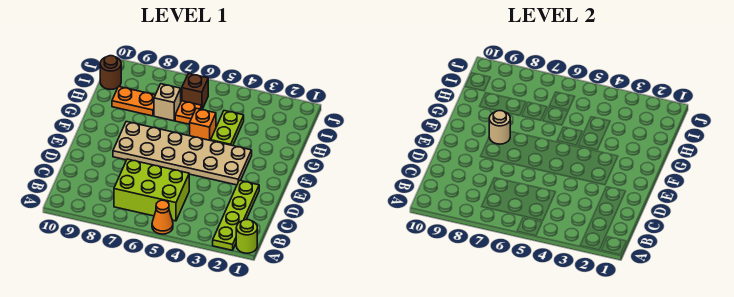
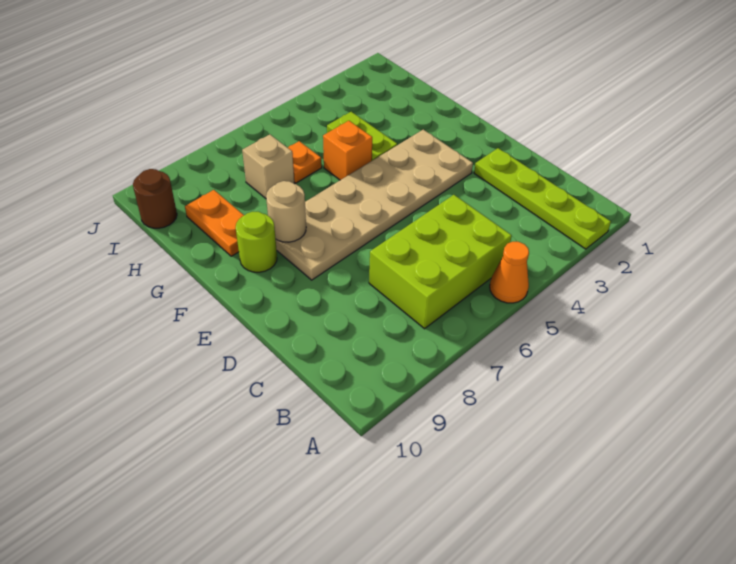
lime 1x1 round brick [236,220,257,253] -> lime 1x1 round brick moved to [236,212,277,272]
orange 1x2 plate [112,87,155,116] -> orange 1x2 plate turned to [185,190,244,256]
brown 1x1 brick [182,73,208,109] -> none

